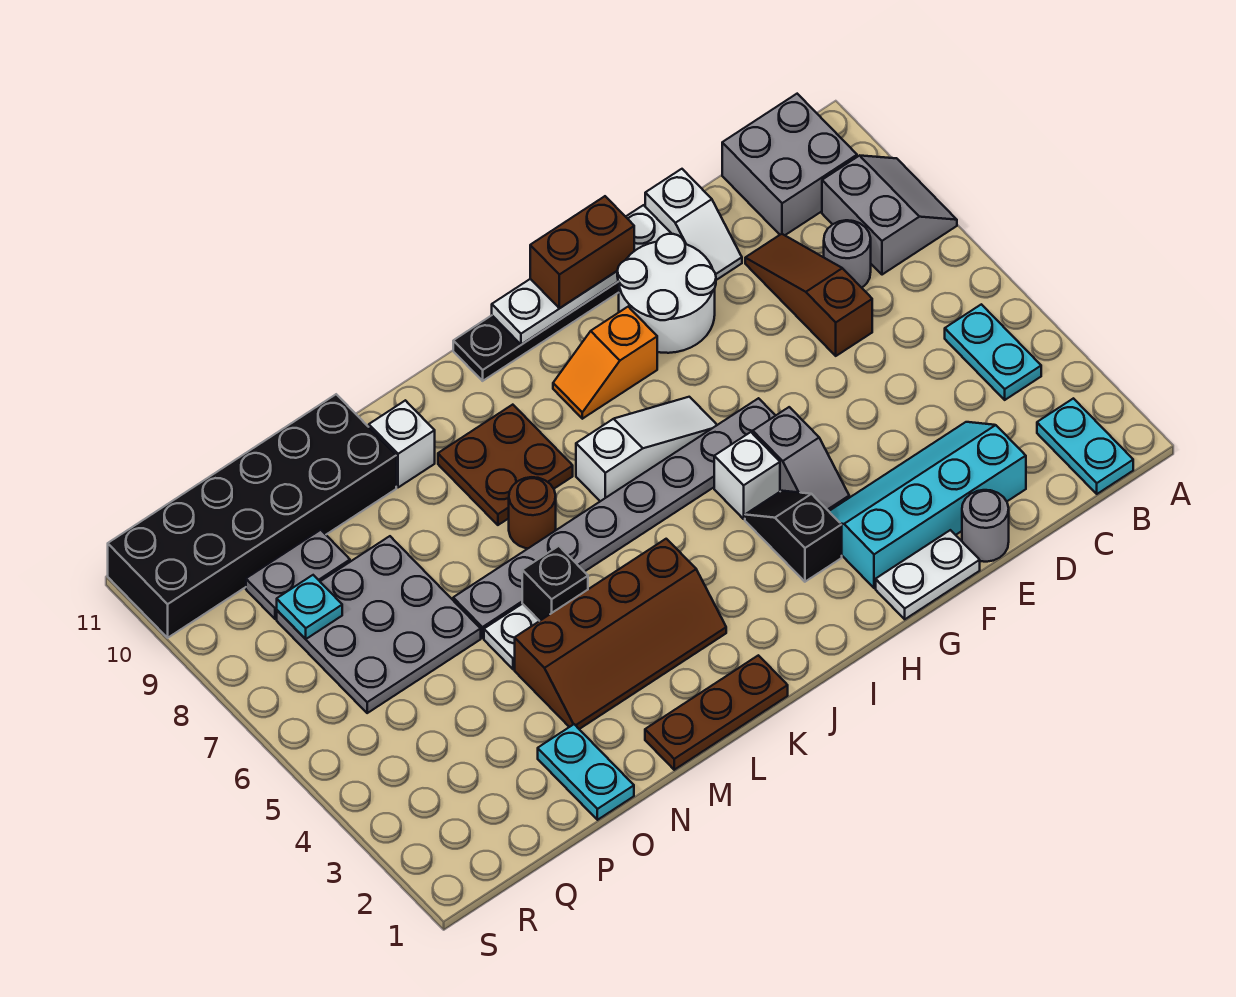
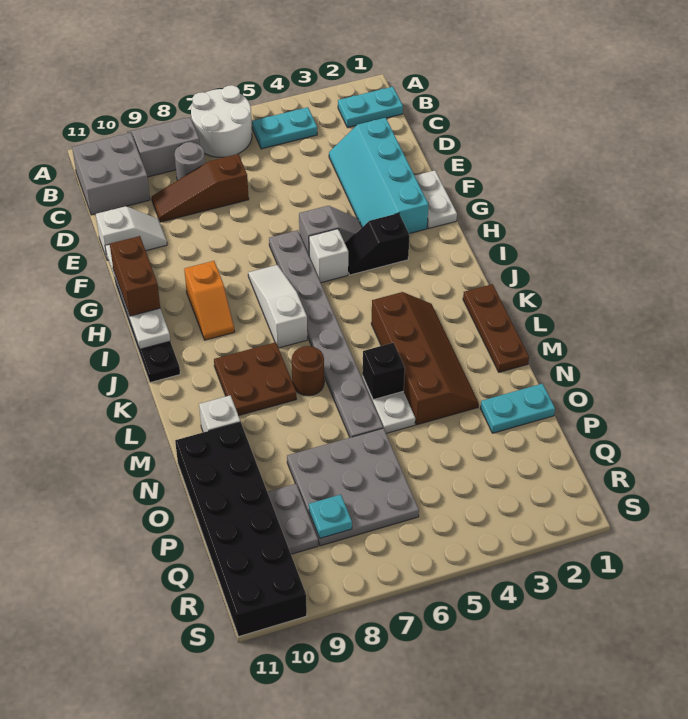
grey 1x1 round brick [962,490,1009,562] -> none
white 2x2 round brick [617,234,716,353] -> white 2x2 round brick moved to [191,85,252,157]

